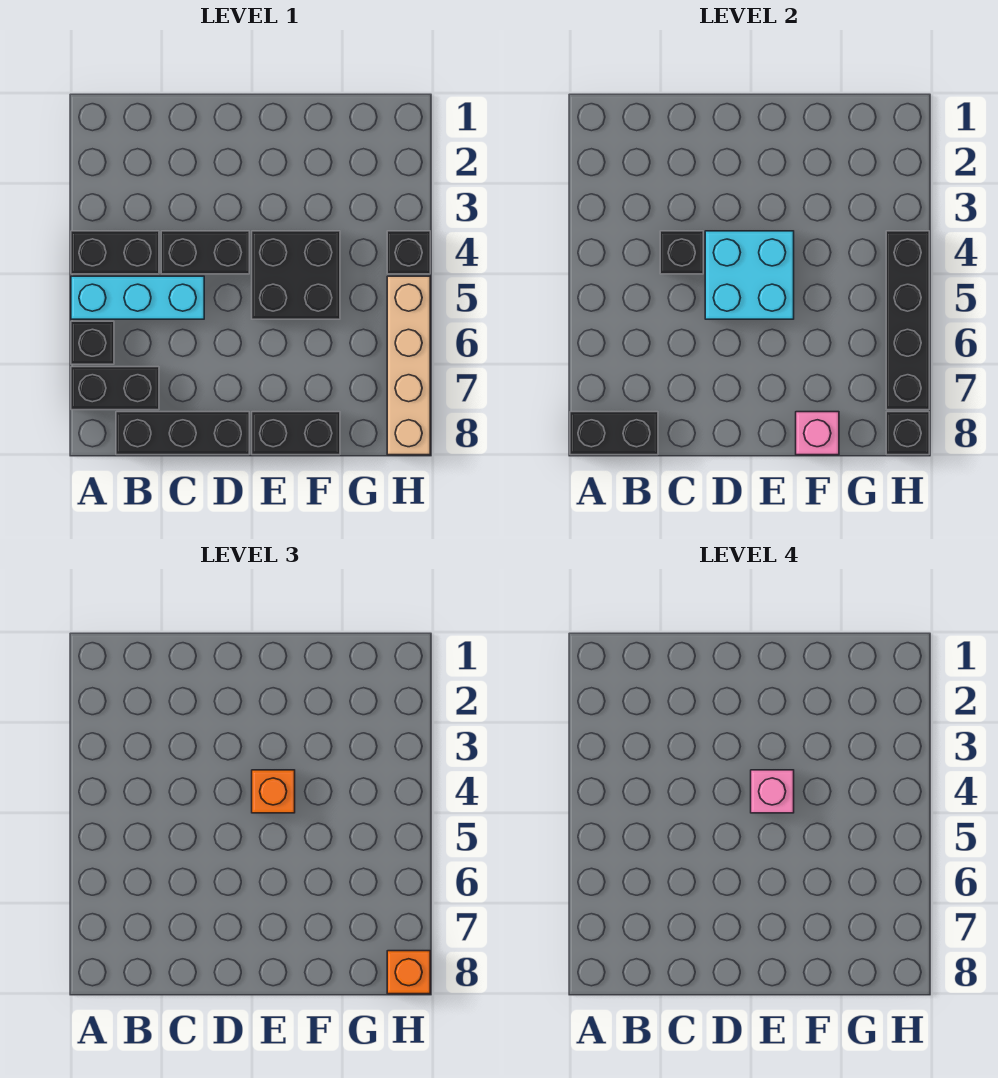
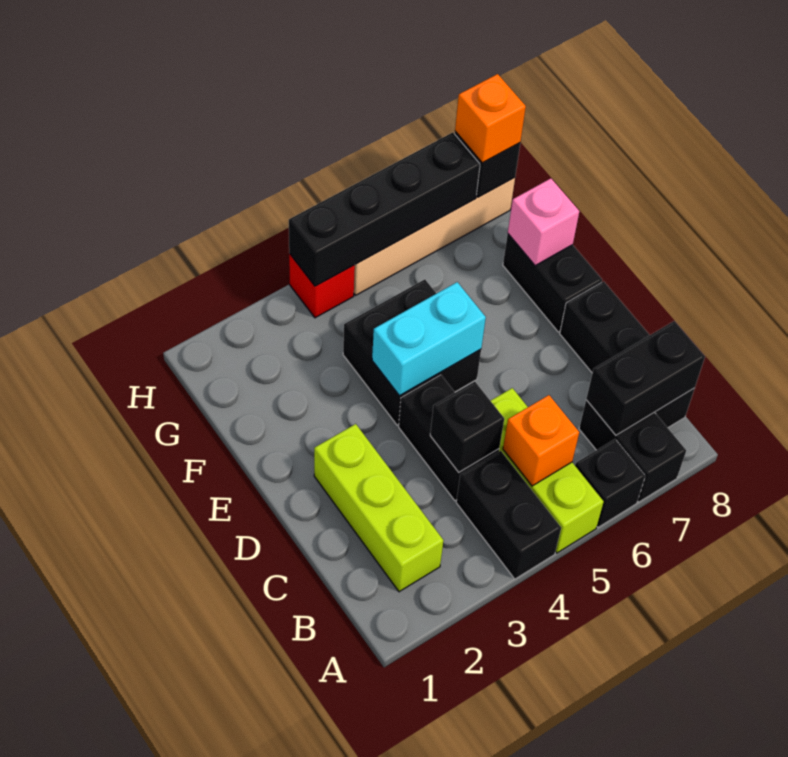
cyan 1x3 brick [71,276,204,319] -> lime 1x3 brick [491,388,604,553]
black 1x2 brick [570,412,658,455] -> black 1x2 brick turned to [586,321,705,435]
none -> lime 1x3 brick [314,424,443,592]
cyan 2x2 brick [705,231,794,319] -> cyan 1x2 brick [372,282,486,396]
orange 1x1 brick [252,770,295,813] -> orange 1x1 brick moved to [503,395,579,486]
pink 1x1 brick [751,770,794,813] -> none
black 1x1 brick [387,231,430,274] -> red 1x1 brick [289,254,355,318]

